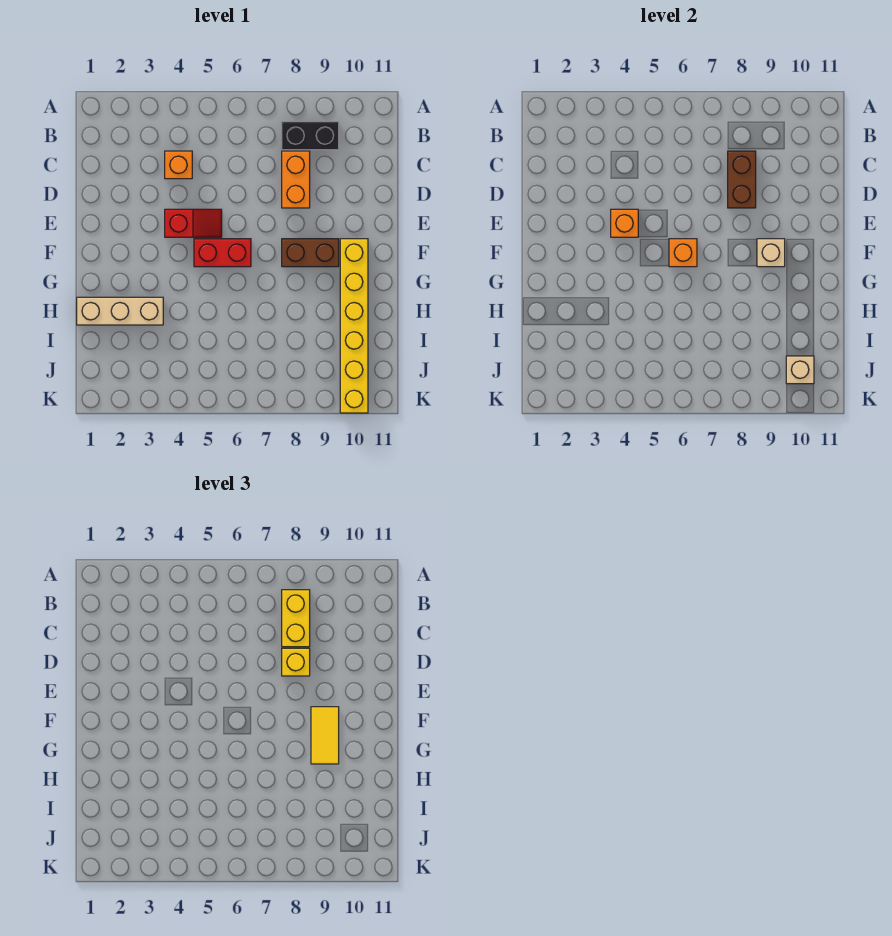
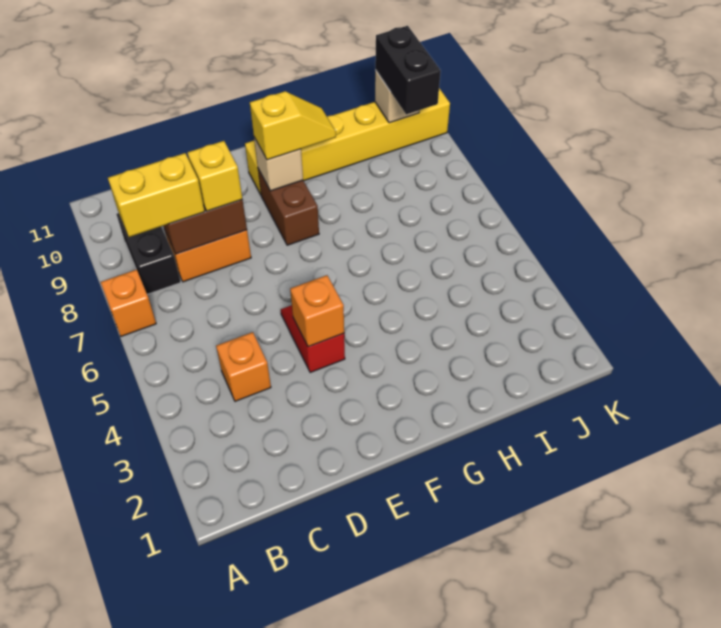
red 1x2 brick [194,239,251,267] -> none
orange 1x1 brick [669,239,697,267] -> orange 1x1 brick moved to [101,270,156,336]
yellow 1x2 tile [311,707,339,764] -> yellow 1x2 slope [250,91,336,160]
tan 1x3 brick [77,297,163,325] -> none
none -> black 1x2 brick [375,26,441,114]

